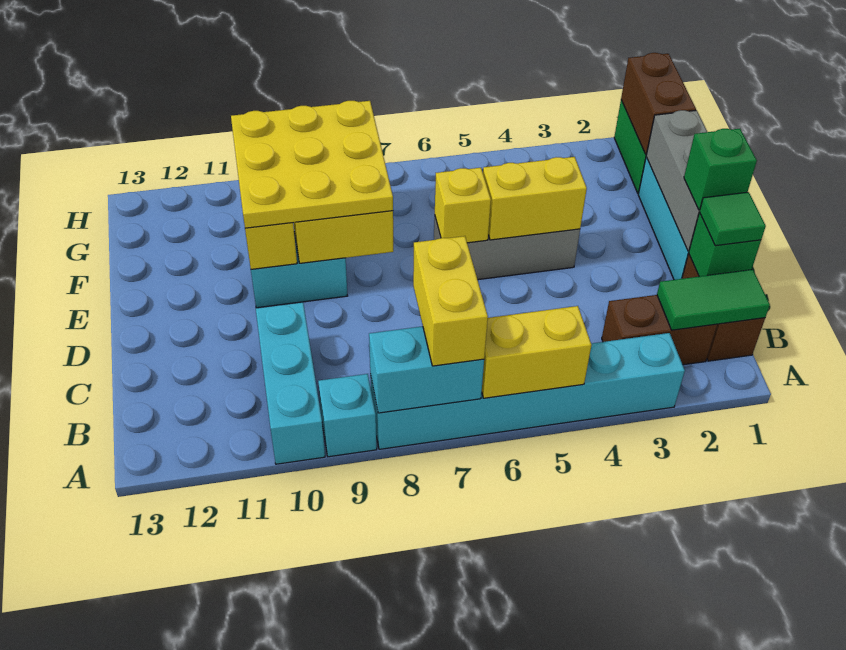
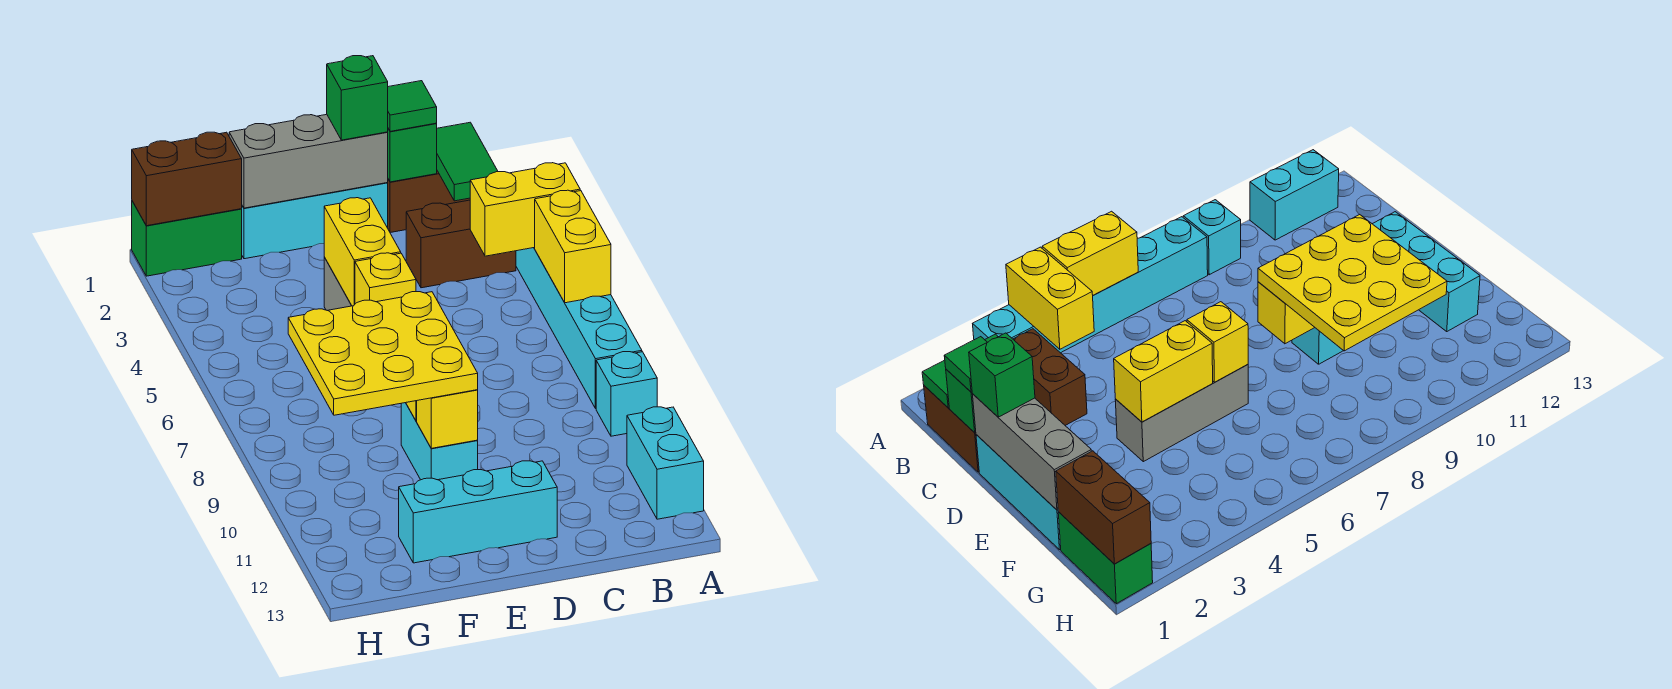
cyan 1x2 brick [369,326,484,413] -> cyan 1x2 brick moved to [627,407,704,519]
yellow 1x2 brick [413,236,488,366] -> yellow 1x2 brick moved to [470,163,580,256]
cyan 1x3 brick [256,302,325,464] -> cyan 1x3 brick moved to [399,461,557,563]
brown 1x2 brick [602,295,717,365] -> brown 1x2 brick turned to [406,200,516,288]

